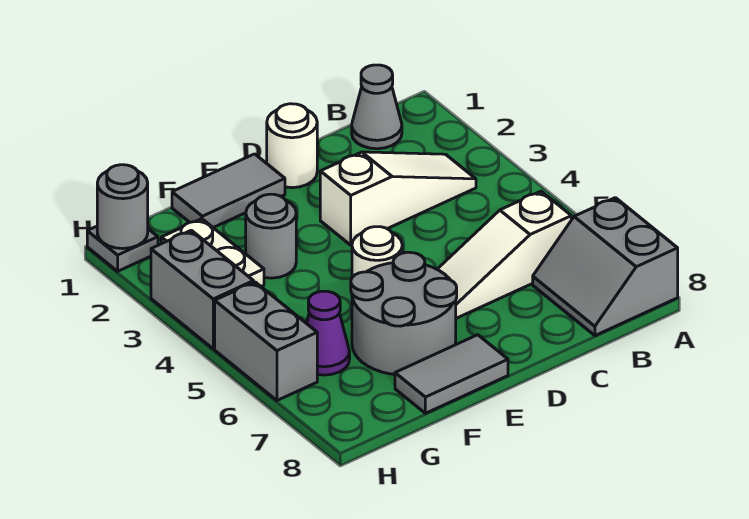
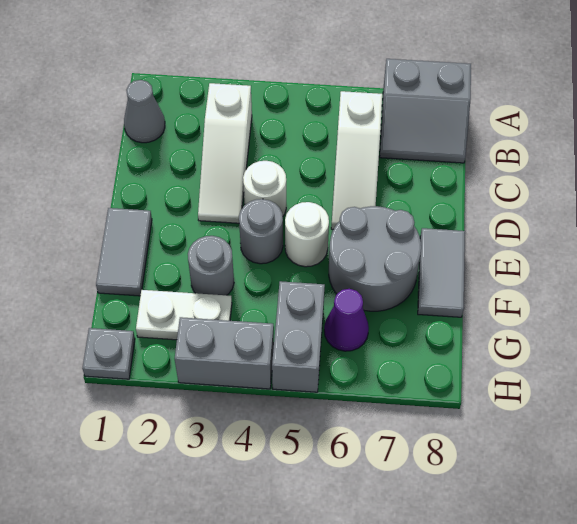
white 1x3 slope [320,152,476,245] -> white 1x3 slope turned to [198,83,252,223]
white 1x1 round brick [267,104,317,188] -> white 1x1 round brick moved to [243,161,286,216]
grey 1x1 round brick [97,165,148,249] -> grey 1x1 round brick moved to [239,199,283,264]
grey 1x2 brick [215,282,317,400] -> grey 1x2 brick turned to [272,281,325,392]

